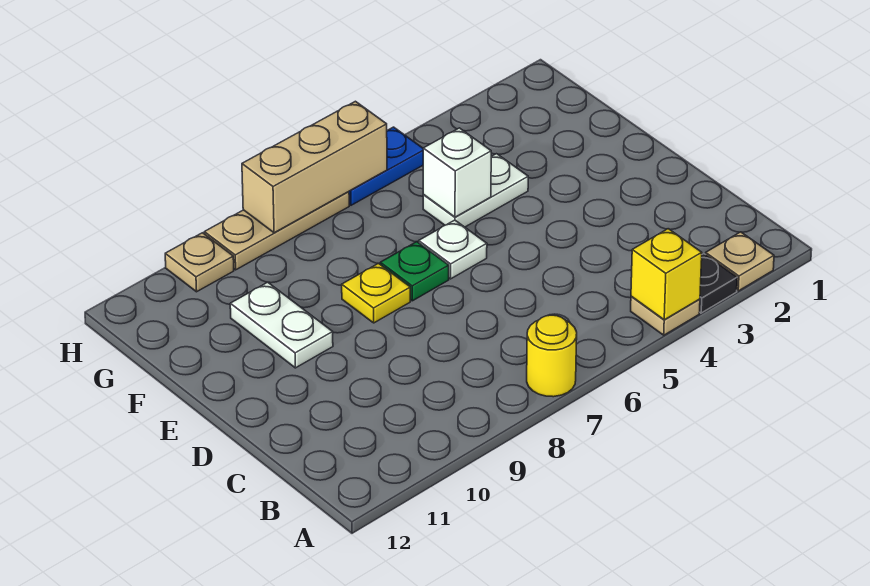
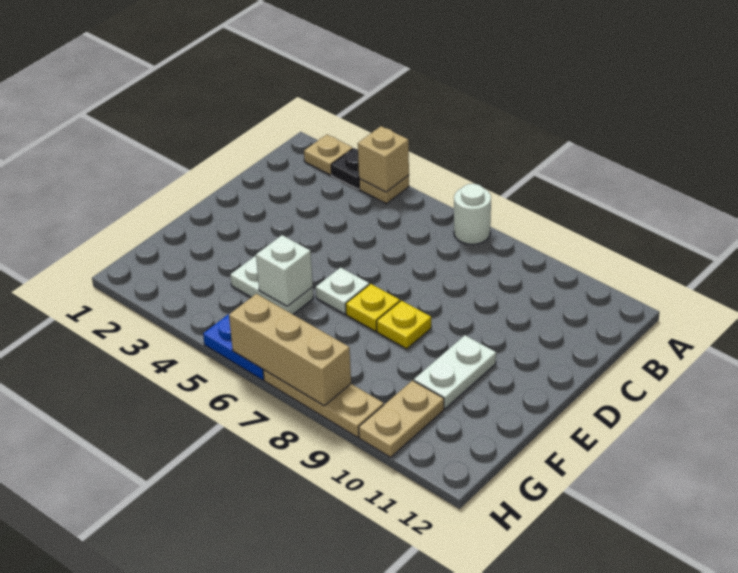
yellow 1x1 brick [631,229,702,320] -> tan 1x1 brick [358,126,409,192]
yellow 1x1 round brick [527,315,577,397] -> white 1x1 round brick [454,184,491,244]
green 1x1 plate [380,242,449,301] -> yellow 1x1 plate [346,284,400,331]
tan 1x1 plate [165,233,234,292] -> tan 1x2 plate [359,380,444,457]

